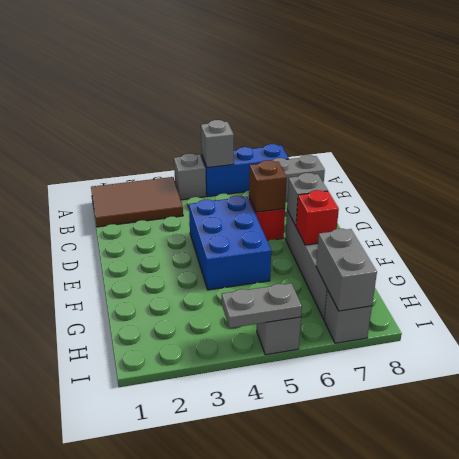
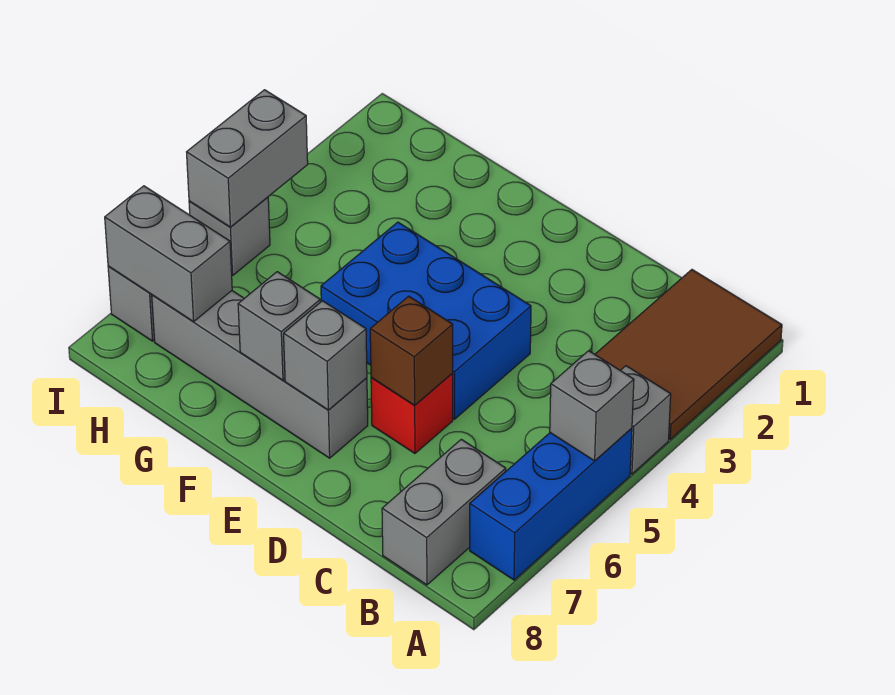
red 1x1 brick [296,190,339,245] -> grey 1x1 brick [238,272,320,380]
grey 1x2 plate [222,283,302,328] -> grey 1x2 brick [187,90,308,227]

